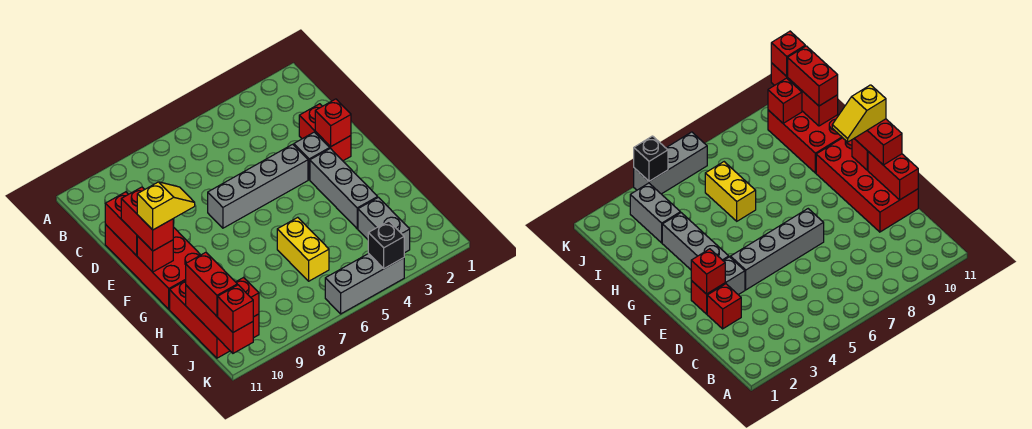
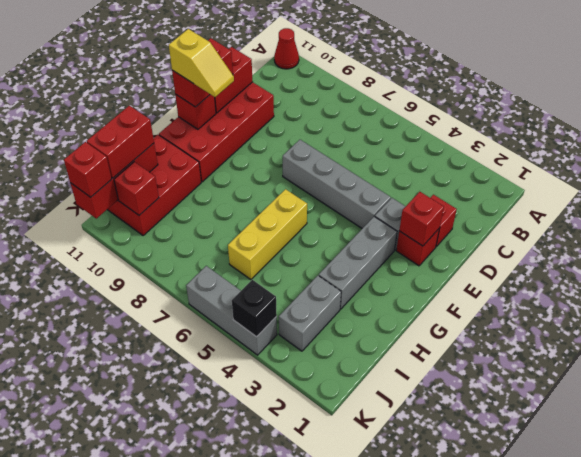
none -> red 1x1 cone [274,28,299,69]
yellow 1x2 brick [277,217,329,281] -> yellow 1x3 brick [228,189,307,280]

